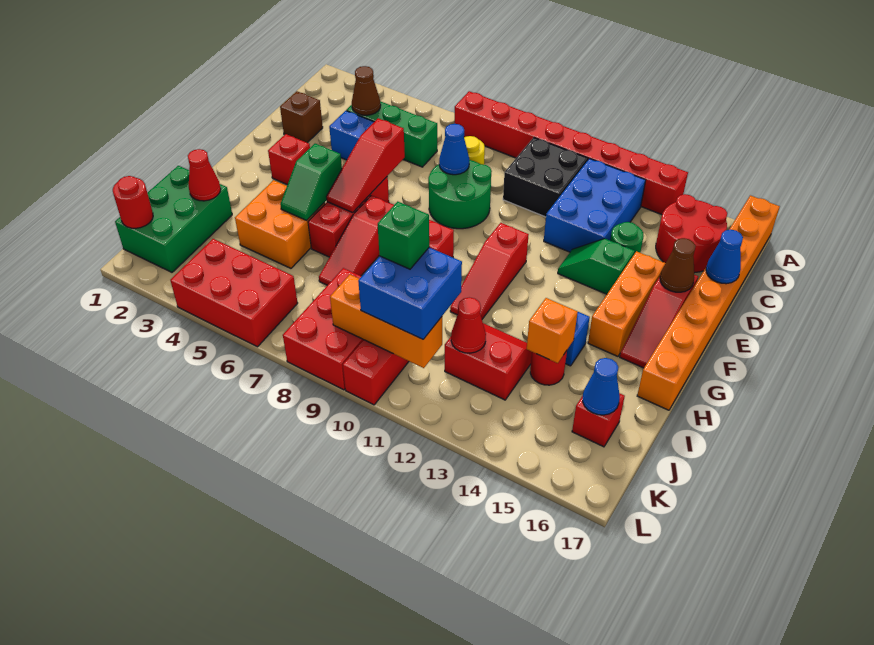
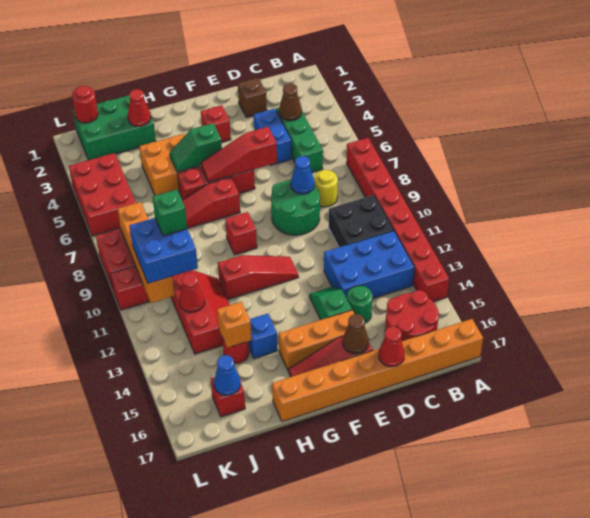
blue 1x1 cone [706,230,743,284] -> red 1x1 cone [378,327,405,367]
red 1x3 slope [450,223,529,319] -> red 1x3 slope turned to [218,255,299,299]
red 2x2 slope [445,323,532,400] -> red 2x3 slope [171,270,230,354]
orange 1x3 brick [330,275,442,368] -> orange 1x4 brick [118,202,175,303]

